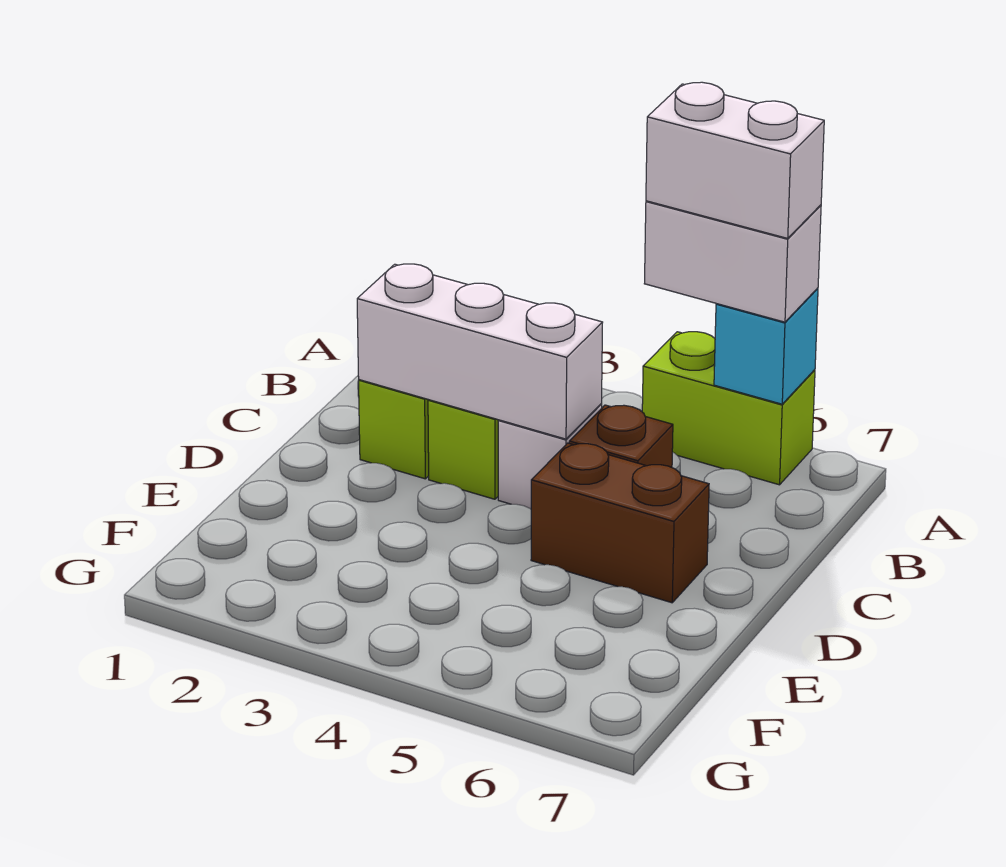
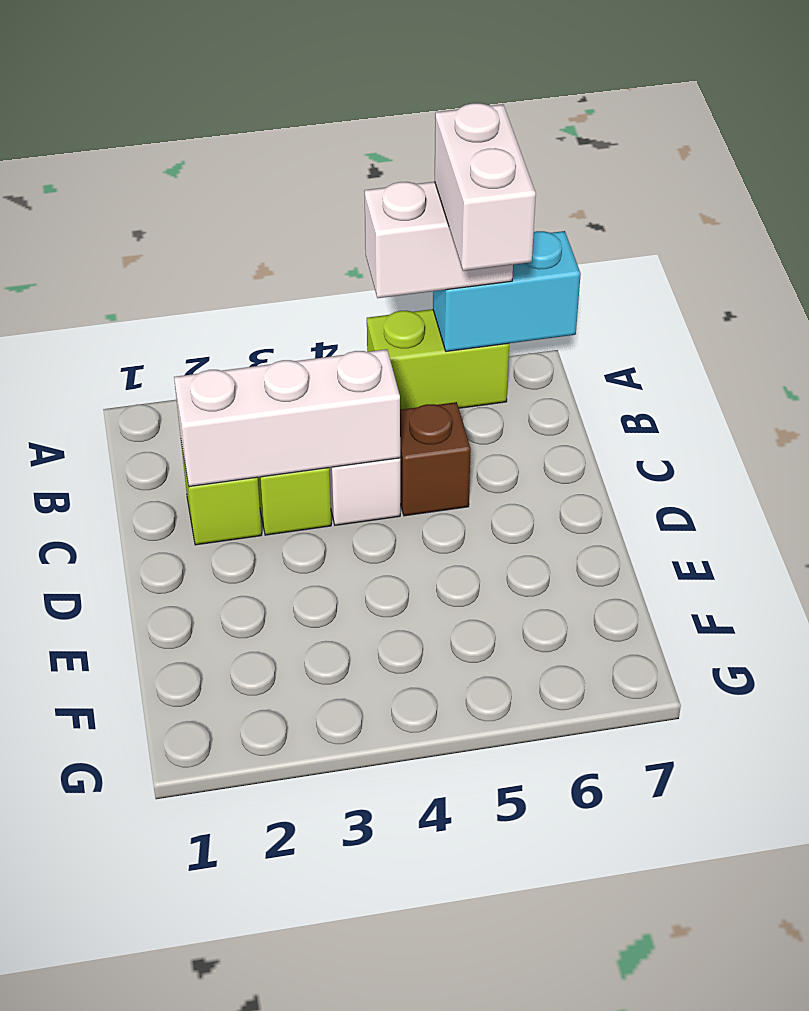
white 1x2 brick [646,82,824,238] -> white 1x2 brick turned to [435,103,536,271]
cyan 1x1 brick [714,288,818,404] -> cyan 1x2 brick [433,231,581,352]
brown 1x2 brick [531,443,709,603] -> none

